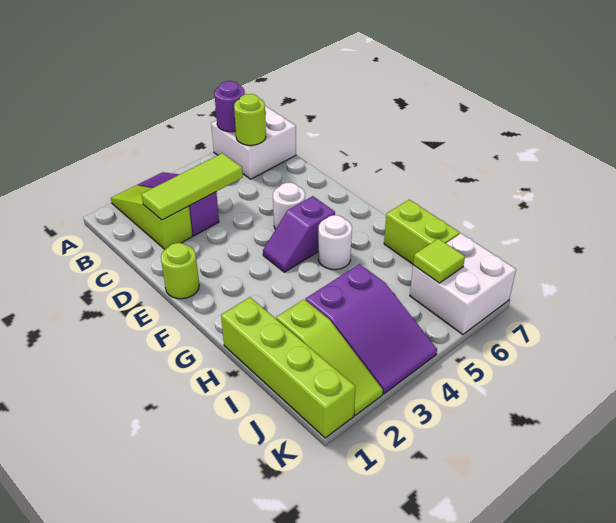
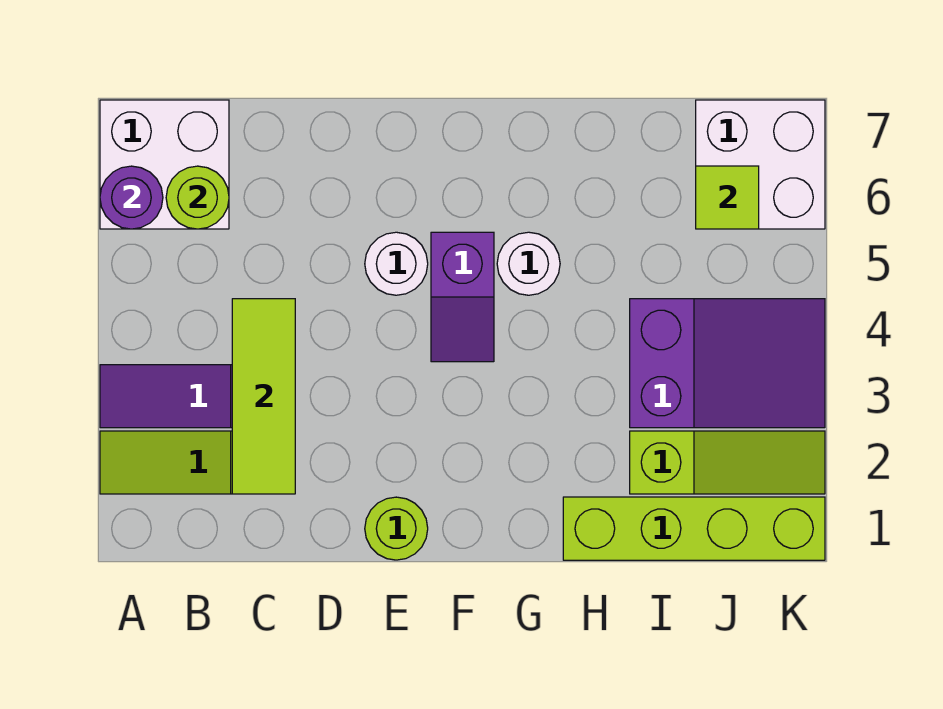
lime 1x2 brick [384,200,460,264] -> none

